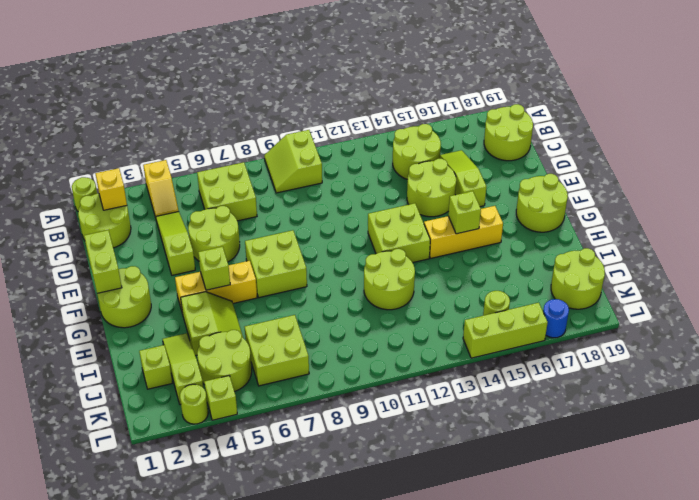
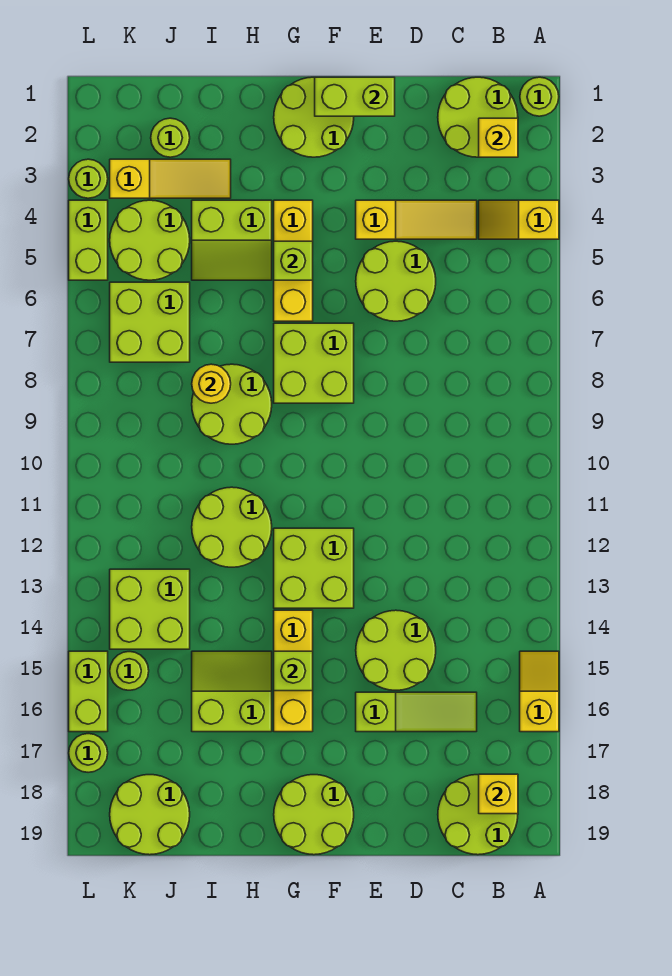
lime 2x2 slope [264,130,322,193] -> lime 2x2 slope moved to [192,651,272,732]
none -> yellow 1x2 slope [520,651,559,732]
lime 2x2 brick [197,162,257,221] -> lime 2x2 brick moved to [110,569,190,649]
lime 2x2 round brick [393,124,441,179] -> lime 2x2 round brick moved to [192,364,272,444]
none -> yellow 1x1 brick [479,774,518,814]
lime 1x3 slope [156,212,195,275] -> yellow 1x3 slope [356,200,477,239]
lime 1x3 slope [163,333,203,405] -> yellow 1x3 slope [110,159,231,198]
none -> yellow 1x1 round brick [192,364,231,403]
lime 1x1 brick [139,345,172,389] -> lime 1x1 round brick [151,118,190,157]
lime 1x1 brick [204,376,237,420] -> lime 1x2 brick [69,200,108,280]
lime 1x3 brick [463,303,548,358] -> lime 1x2 brick [69,651,108,732]
blue 1x1 round brick [543,299,569,338] -> lime 1x1 round brick [69,734,108,772]

